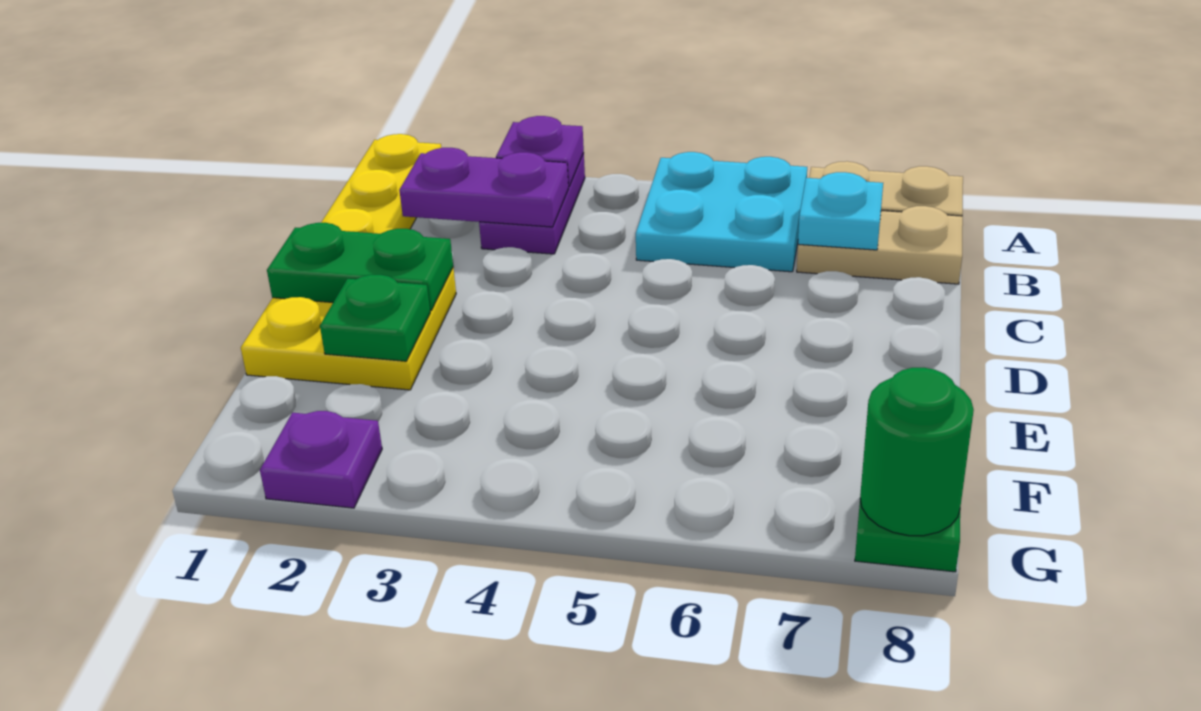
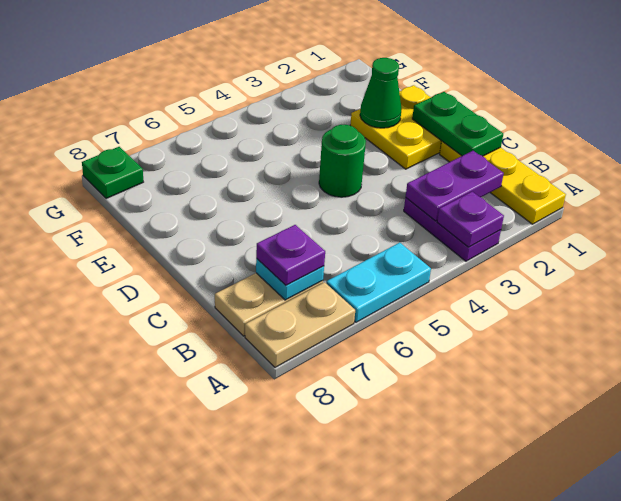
cyan 2x2 plate [636,152,807,272] -> cyan 1x2 plate [326,243,431,322]
green 1x2 plate [267,223,453,311] -> green 1x2 plate turned to [412,92,503,156]
green 1x1 plate [320,275,430,361] -> green 1x1 cone [360,58,402,128]
purple 1x1 plate [260,411,382,508] -> purple 1x1 plate moved to [256,225,325,285]
green 1x1 round brick [860,368,974,536] -> green 1x1 round brick moved to [319,125,366,197]

